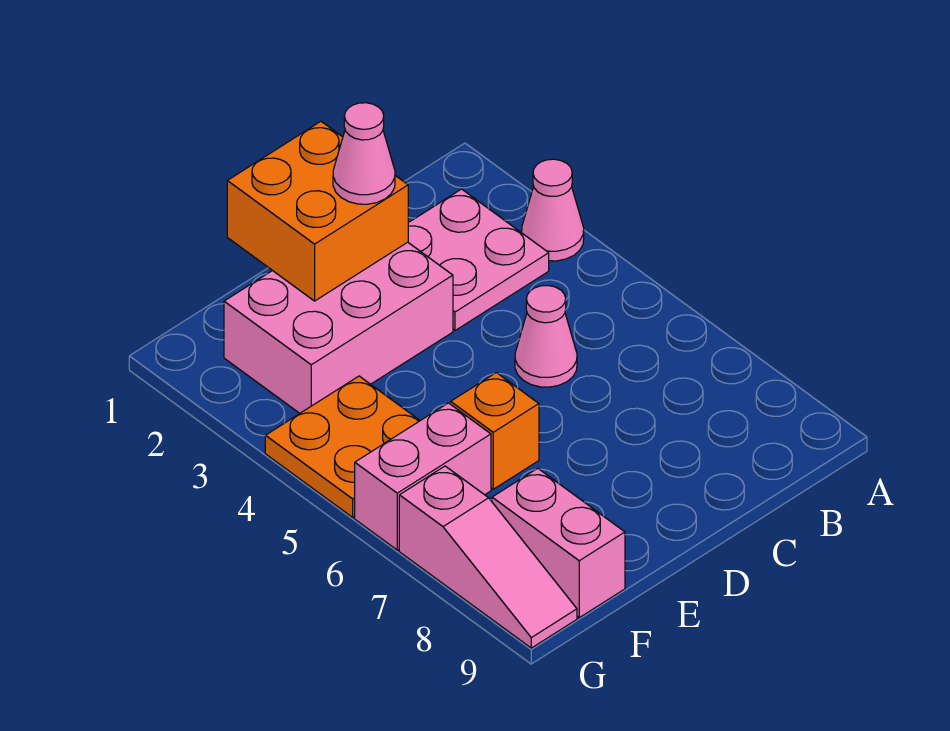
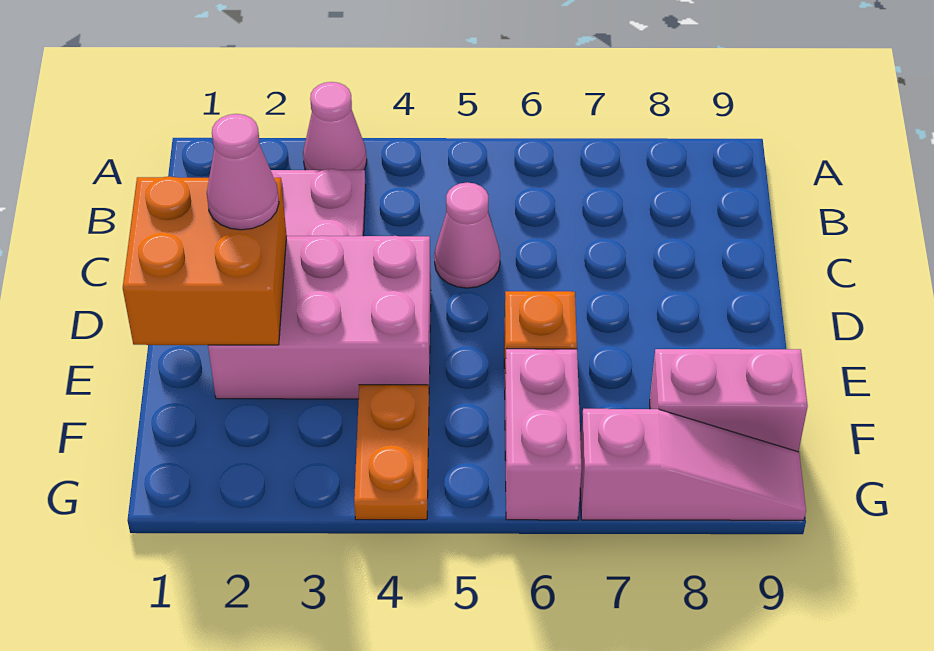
pink 2x3 brick [224,242,453,413] -> pink 2x3 brick turned to [208,236,431,399]
orange 2x2 plate [265,376,420,517] -> orange 1x2 plate [354,385,429,520]

